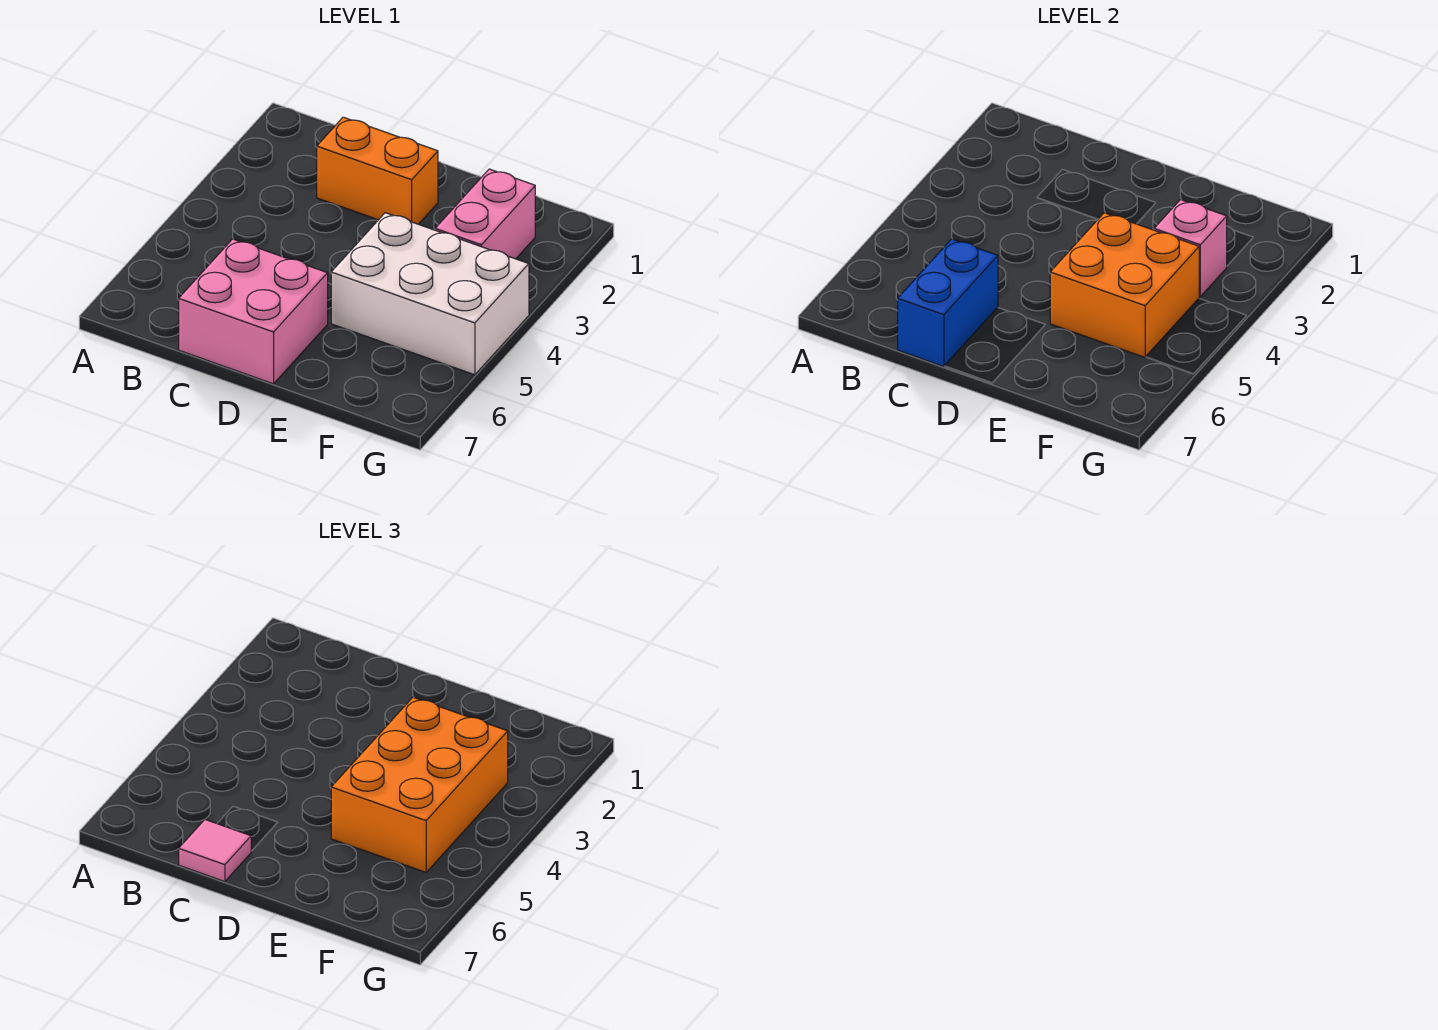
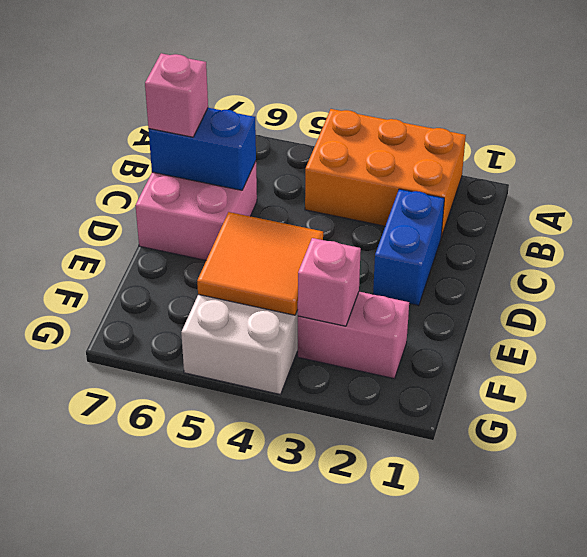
orange 1x2 brick [317,117,438,224] -> blue 1x2 brick [373,189,444,306]
pink 1x1 tile [179,820,251,882] -> pink 1x1 brick [145,53,208,137]
orange 2x3 brick [331,697,508,872] -> orange 2x3 brick moved to [305,109,466,237]
orange 2x2 brick [1050,213,1199,357] -> orange 2x2 tile [197,212,323,315]

